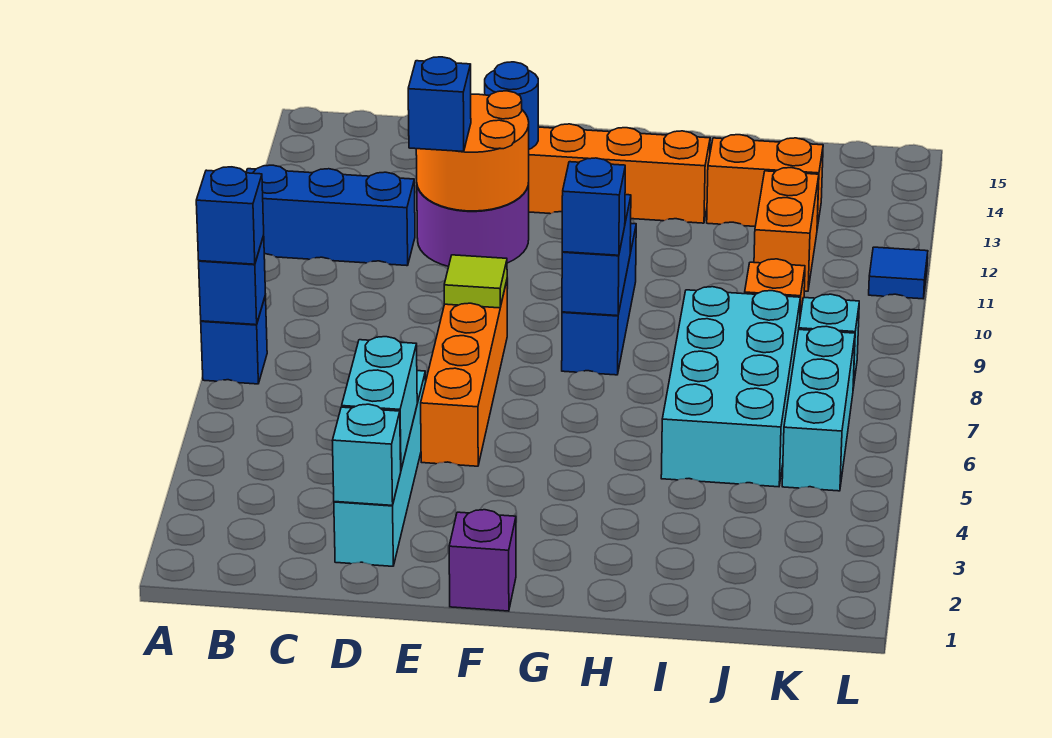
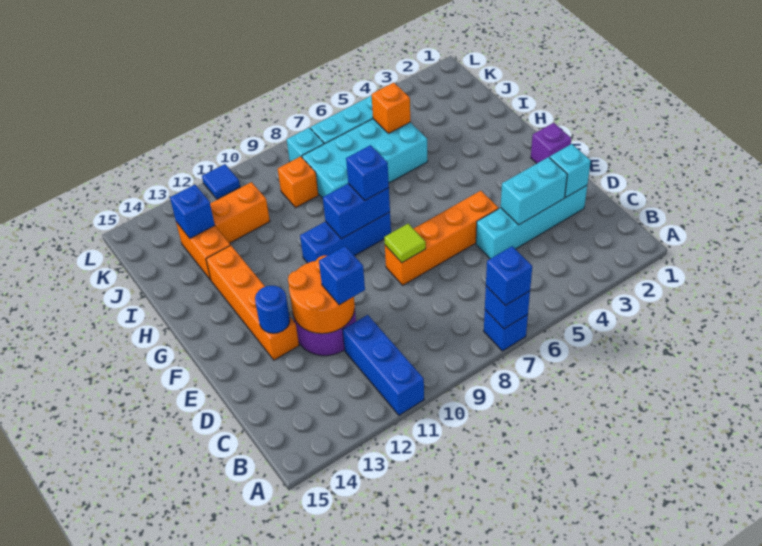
none -> orange 1x1 brick [372,83,410,134]
none -> blue 1x1 brick [170,185,215,238]

